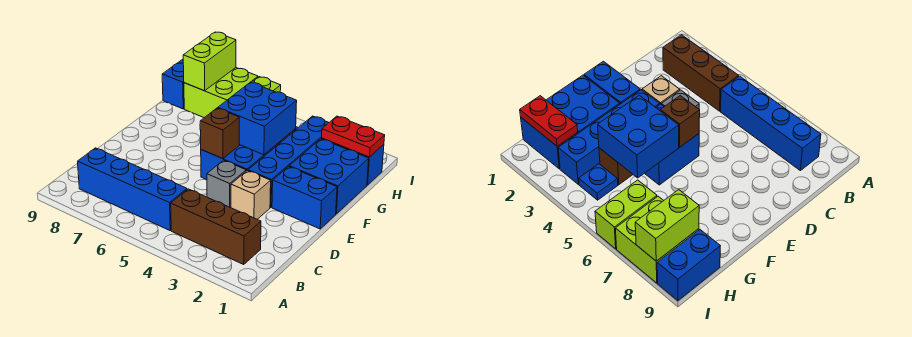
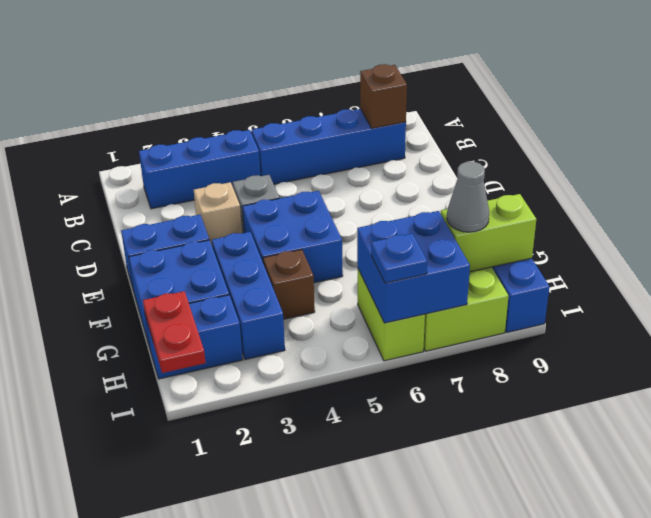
brown 1x3 brick [171,189,261,264] -> blue 1x3 brick [139,130,260,209]
blue 1x4 brick [248,116,329,207] -> blue 1x3 brick [212,232,285,360]
brown 1x1 brick [200,108,239,159] -> brown 1x1 brick moved to [360,64,407,128]
blue 2x2 brick [218,82,297,155] -> blue 2x2 brick moved to [357,211,470,323]
red 1x2 plate [322,116,385,157] -> red 1x2 plate turned to [143,291,206,373]
blue 1x1 plate [579,164,618,200] -> blue 1x1 plate moved to [371,233,427,283]
lime 1x2 brick [183,32,236,91] -> lime 1x2 brick turned to [441,194,536,272]
none -> grey 1x1 cone [447,162,489,232]

